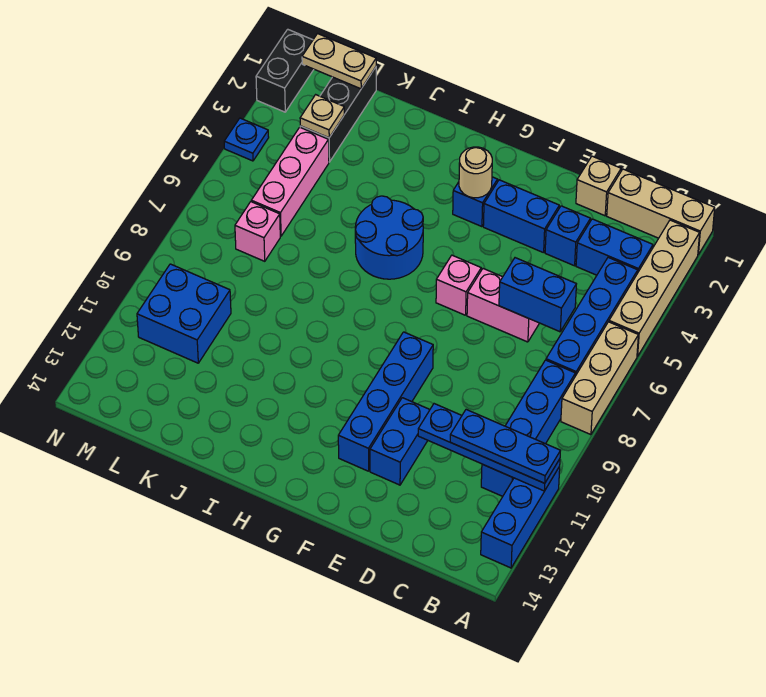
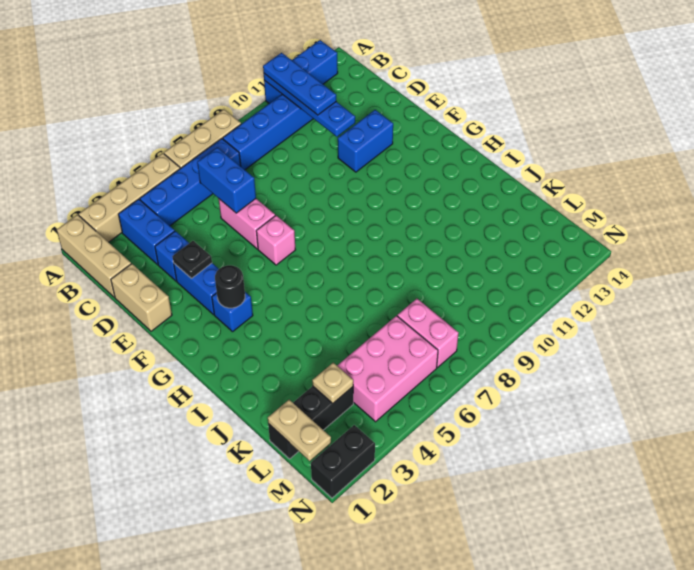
tan 1x1 brick [576,156,621,216] -> tan 1x2 brick [111,264,172,331]
none -> black 1x1 plate [172,241,212,278]
blue 1x4 brick [338,332,433,471] -> none
tan 1x1 round brick [459,147,492,198] -> black 1x1 round brick [215,265,245,308]
blue 2x2 round brick [355,196,423,279] -> none
pink 1x3 brick [251,127,329,236] -> pink 2x3 brick [337,316,438,422]
pink 1x1 brick [235,202,280,261] -> pink 1x2 brick [397,299,459,367]
blue 2x2 brick [137,264,231,363] -> none
blue 1x1 plate [224,118,269,161] -> none

